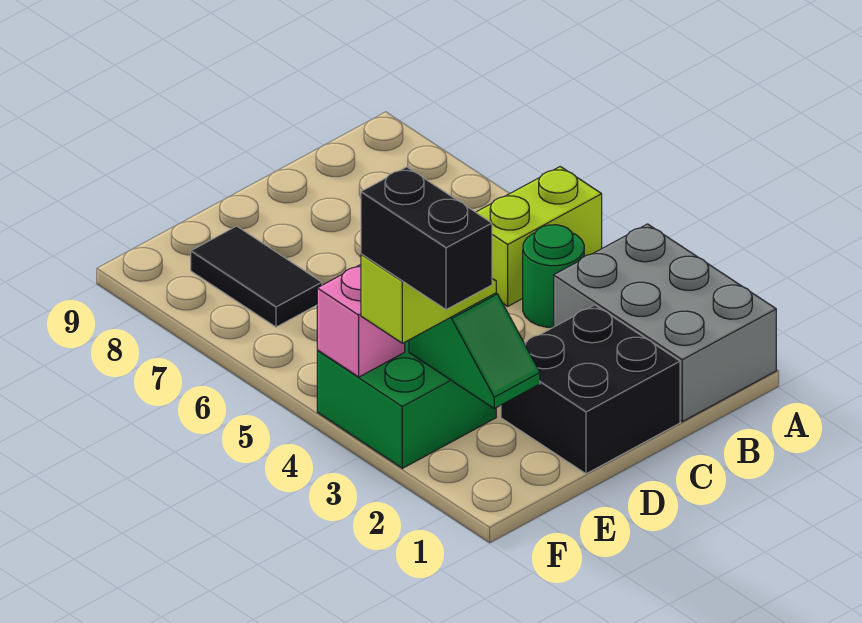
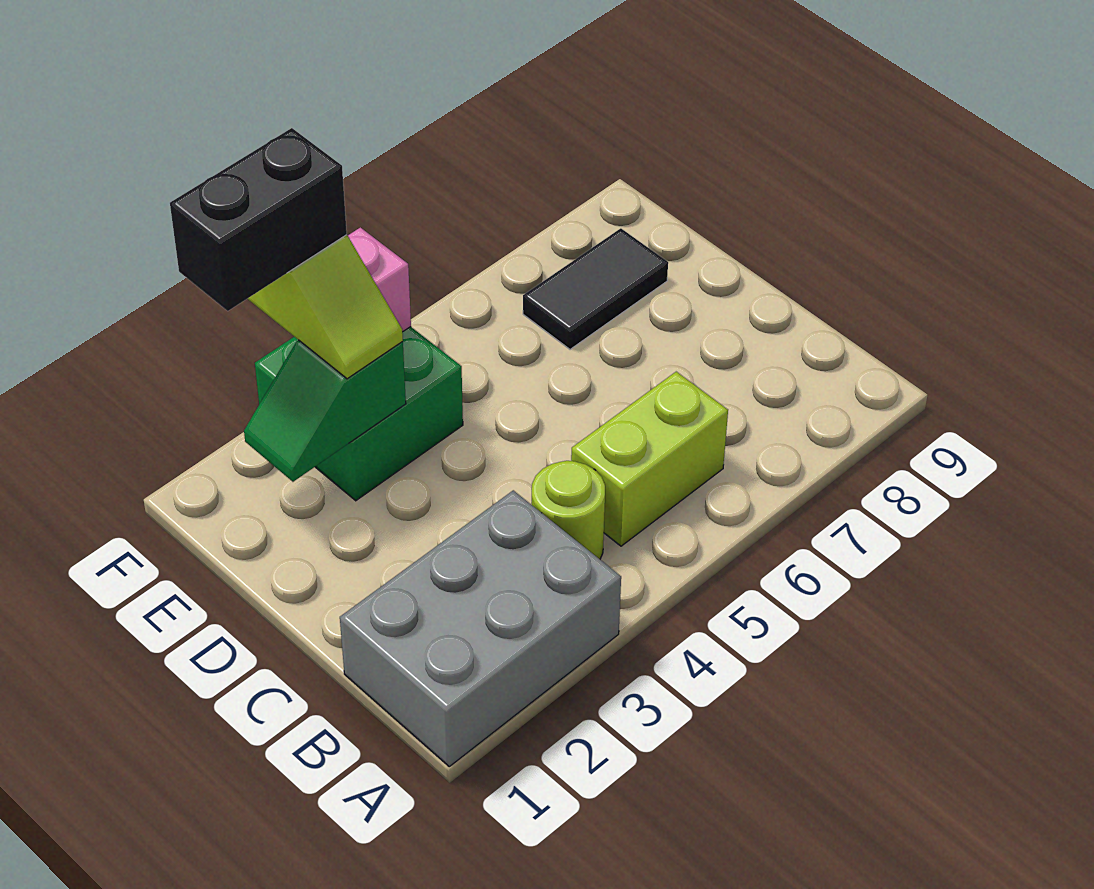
lime 1x2 brick [476,167,602,306] -> lime 1x2 brick turned to [571,372,728,546]
green 1x1 round brick [523,225,584,328] -> lime 1x1 round brick [532,461,605,559]
black 2x2 brick [501,305,680,474] -> none

